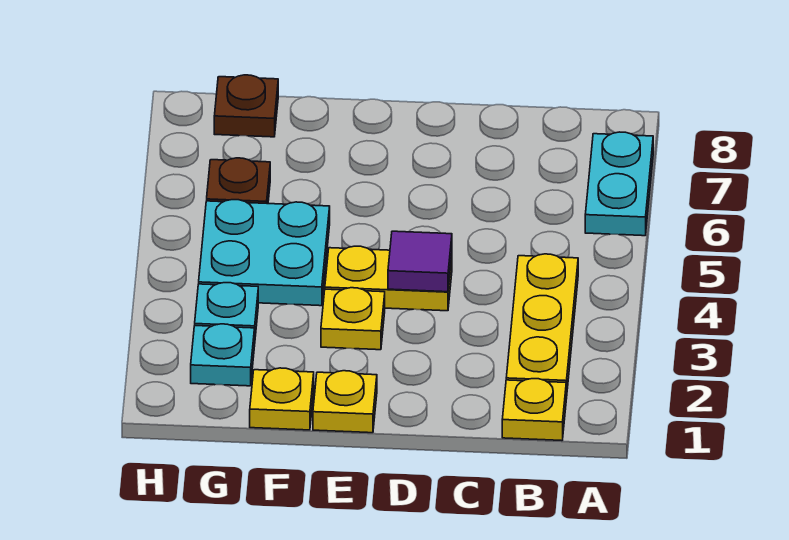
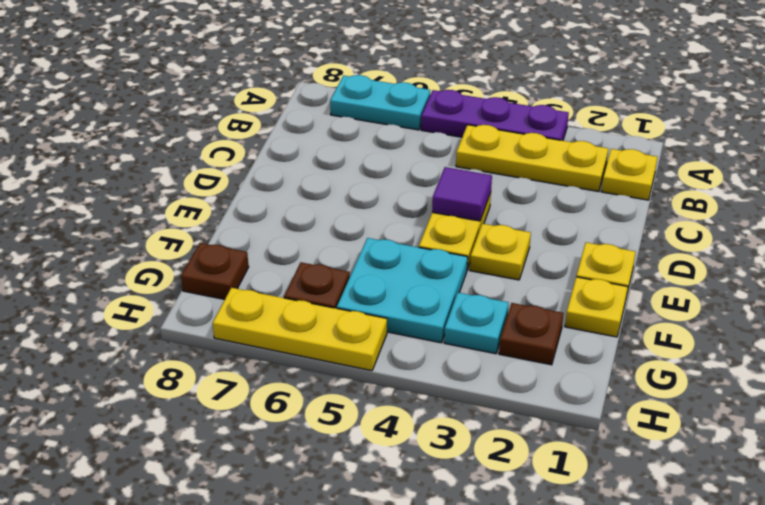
none -> purple 1x3 plate [421,90,569,141]
cyan 1x1 plate [191,324,255,386] -> brown 1x1 plate [499,303,563,365]
none -> yellow 1x3 plate [213,288,387,371]

